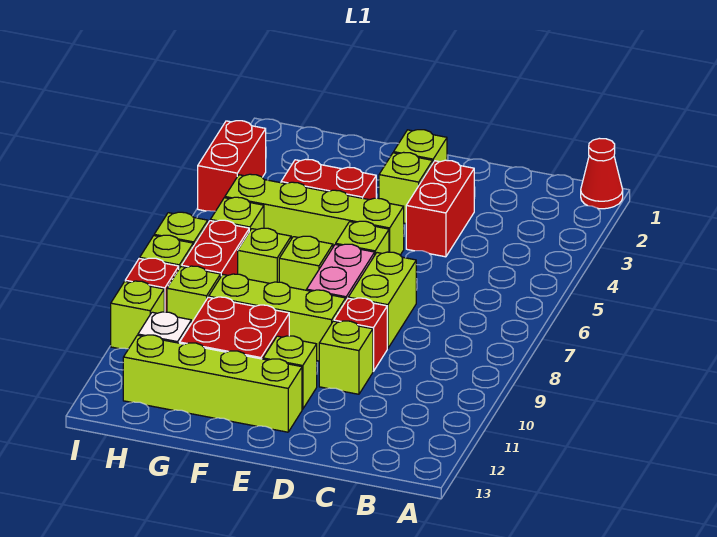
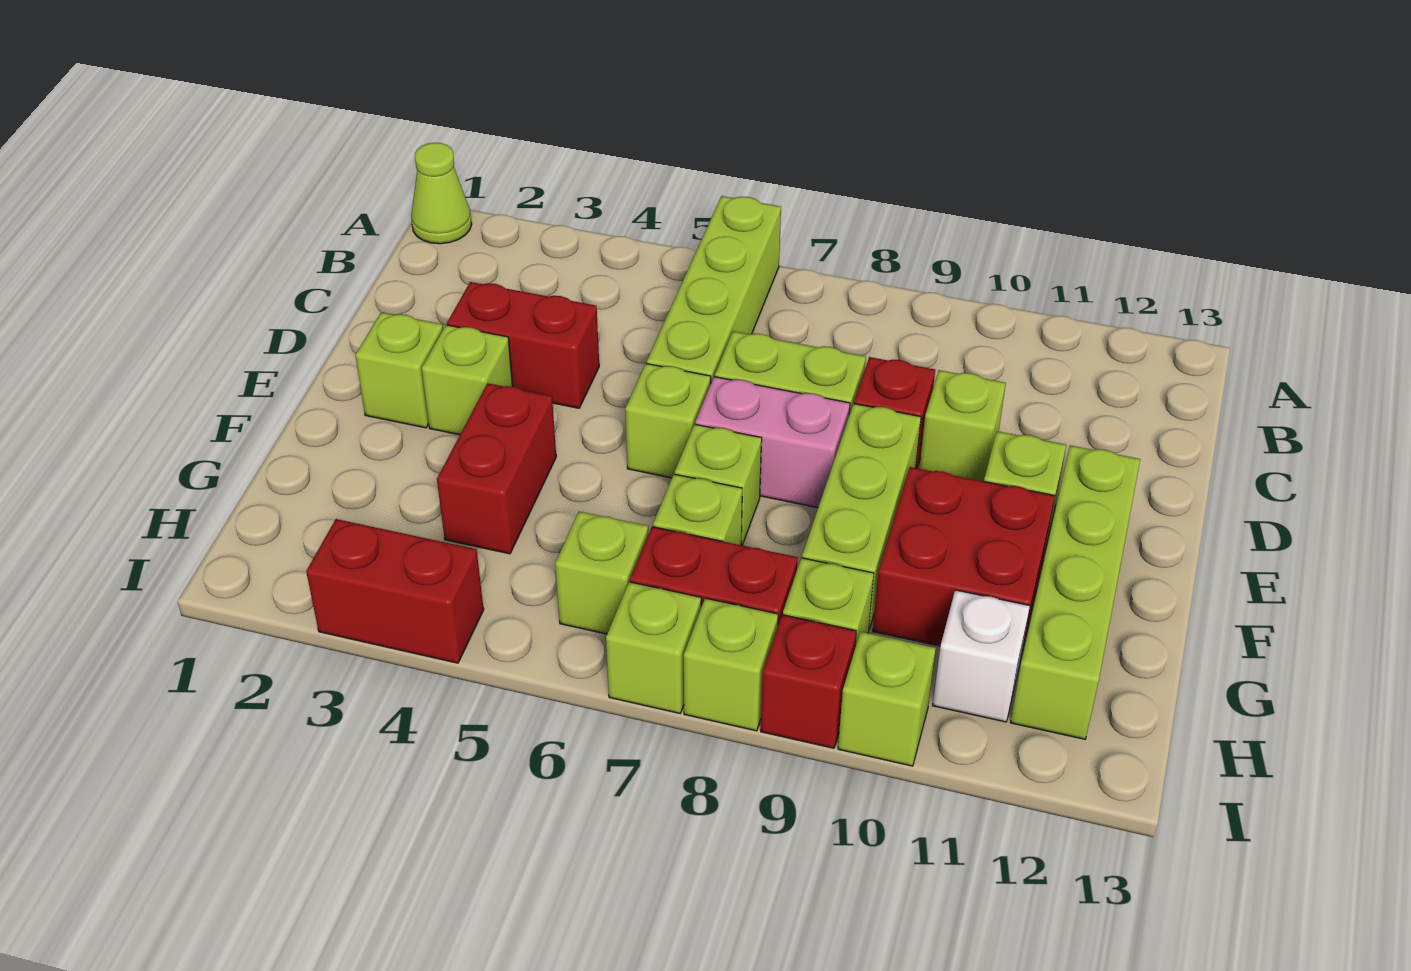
red 1x1 cone [581,138,623,209] -> lime 1x1 cone [411,143,472,244]
lime 1x4 brick [225,174,404,255] -> lime 1x4 brick moved to [647,196,781,382]

